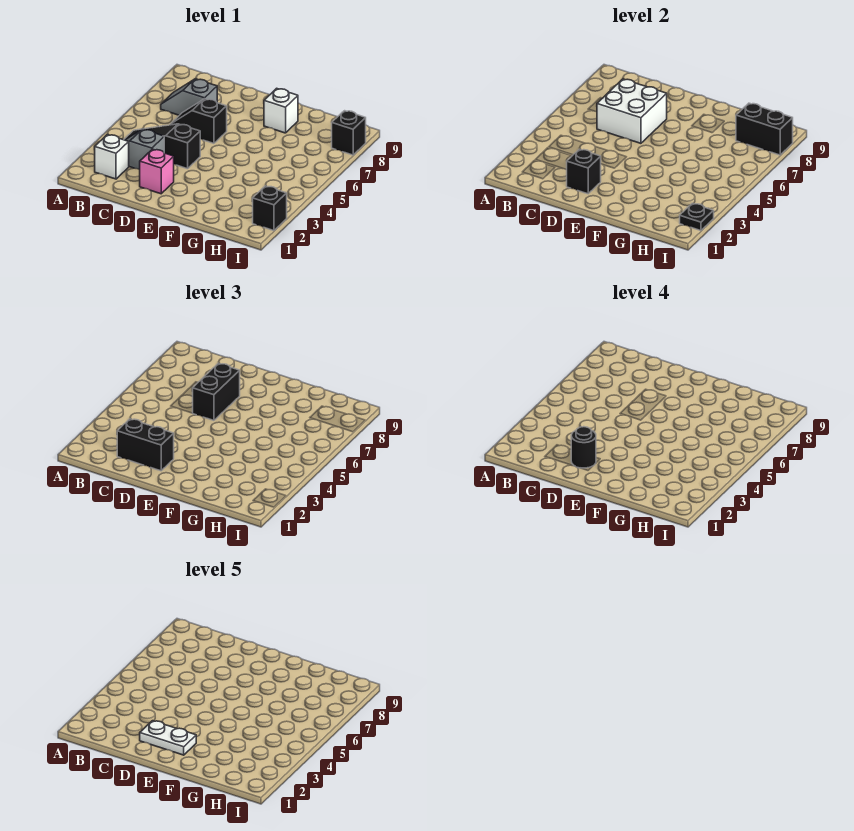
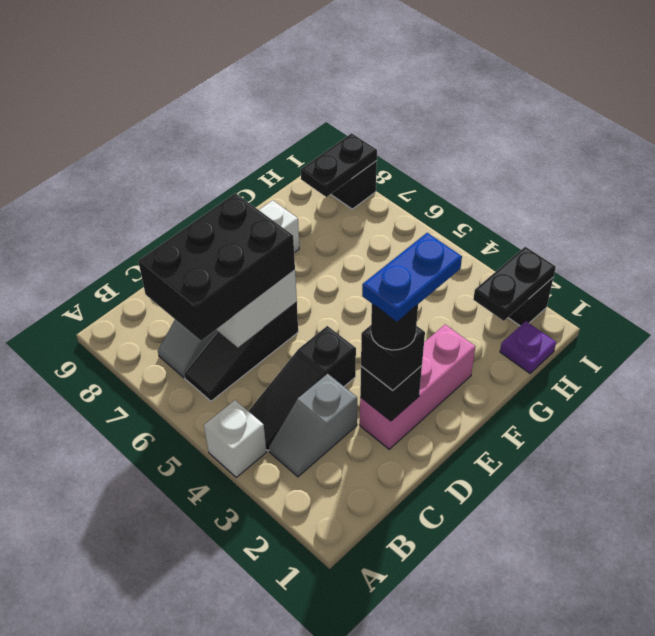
white 1x1 brick [95,134,129,179] -> white 1x1 brick moved to [204,400,266,477]
black 1x2 brick [117,419,174,471] -> black 1x1 brick [361,325,425,390]
black 1x2 slope [170,99,227,143] -> black 1x3 slope [184,302,298,401]
pink 1x1 brick [140,149,174,194] -> pink 1x3 brick [360,325,475,449]
white 1x2 plate [140,721,196,755] -> blue 1x2 plate [362,233,462,322]
black 1x2 brick [193,363,240,420] -> black 2x3 brick [138,193,295,341]
none -> purple 1x1 plate [500,321,556,373]
black 1x2 brick [736,103,793,155] -> black 1x2 plate [301,133,377,197]
black 1x1 plate [680,203,714,231] -> black 1x2 plate [473,247,556,321]

